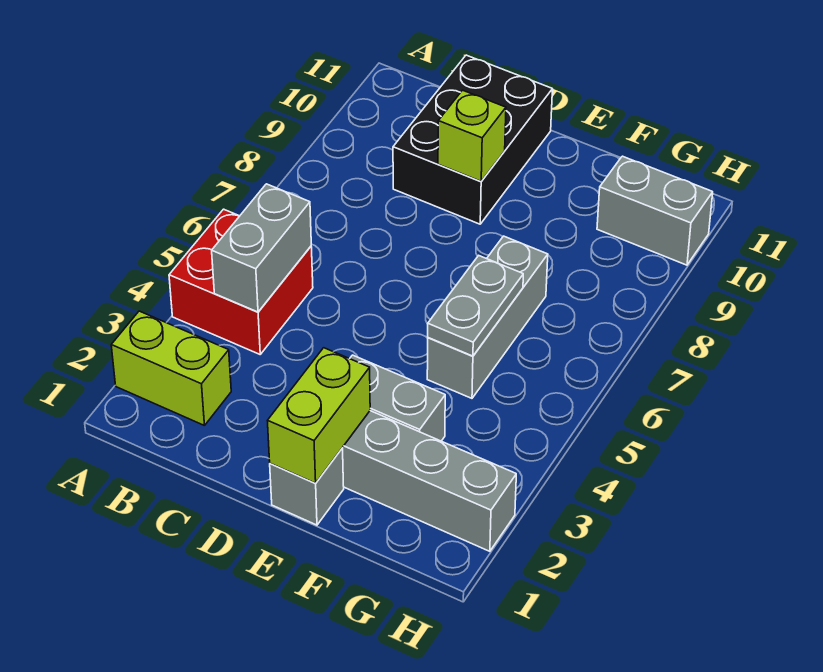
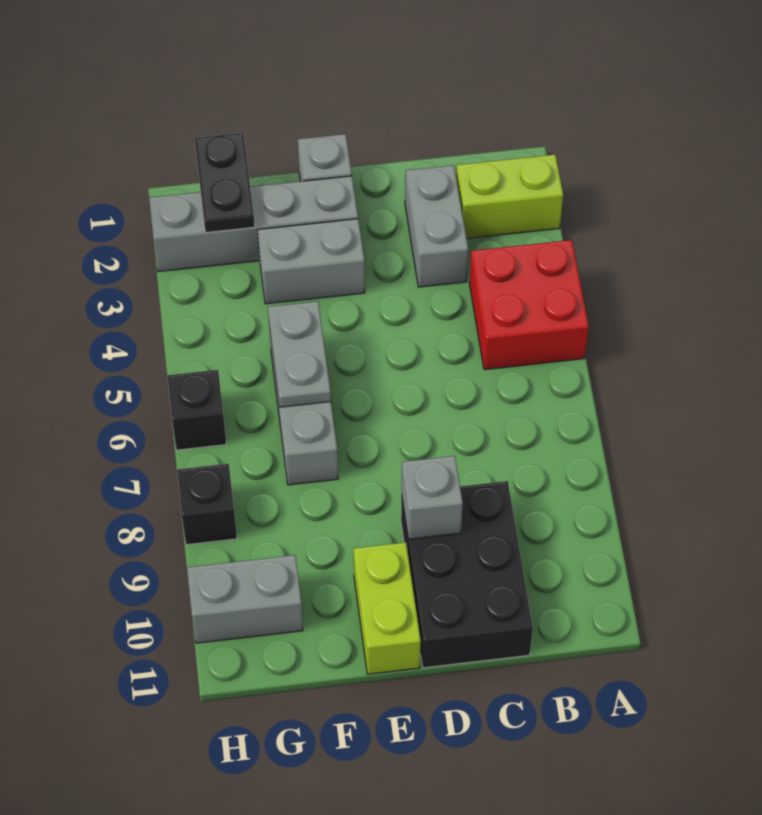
grey 1x2 brick [212,184,311,312] -> grey 1x2 brick moved to [405,165,468,287]
lime 1x1 brick [438,90,506,181] -> grey 1x1 brick [402,456,463,539]
lime 1x2 brick [267,348,370,483] -> lime 1x2 brick moved to [354,542,421,674]
none -> black 1x2 plate [195,133,255,233]
none -> black 1x1 brick [167,370,226,450]
none -> black 1x1 brick [177,464,237,545]

